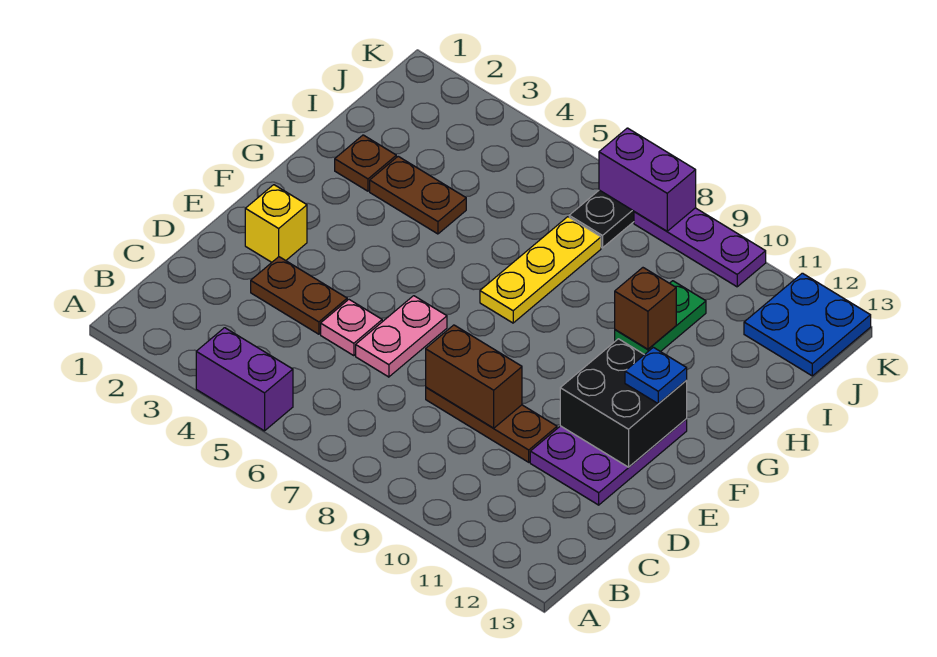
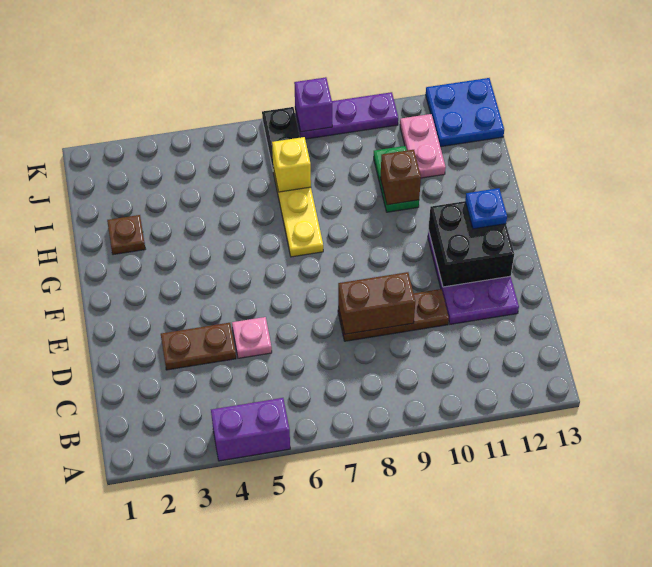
pink 1x2 plate [356,296,447,377] -> pink 1x2 plate moved to [400,114,446,178]
yellow 1x1 brick [245,185,307,262] -> yellow 1x1 brick moved to [272,137,311,192]
brown 1x2 plate [370,156,466,234] -> none
purple 1x2 brick [599,128,696,231] -> purple 1x1 brick [294,77,332,132]

